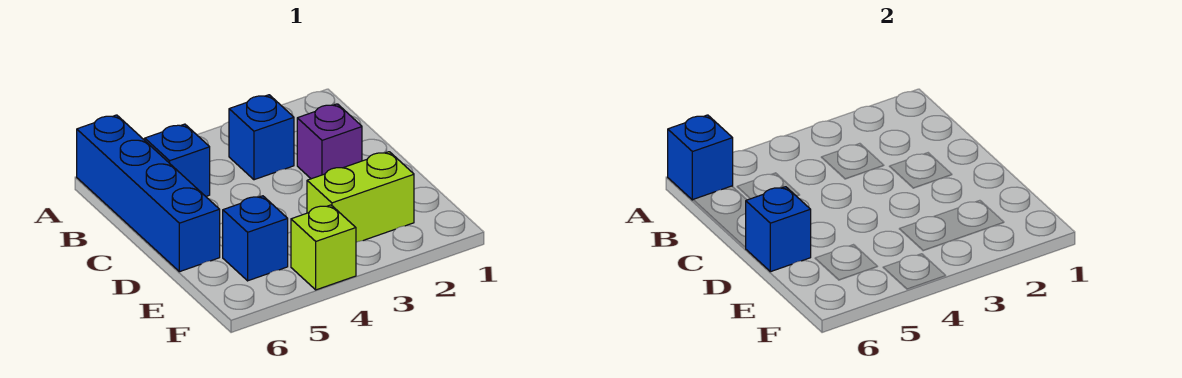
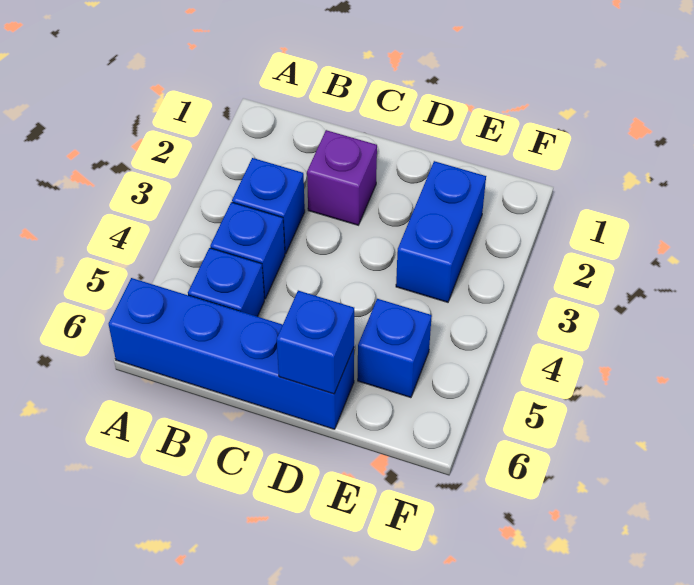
blue 1x1 brick [668,115,733,200] -> blue 1x1 brick moved to [210,202,285,299]
lime 1x2 brick [307,152,414,242] -> blue 1x2 brick [396,161,486,302]
lime 1x1 brick [291,205,356,290] -> none

